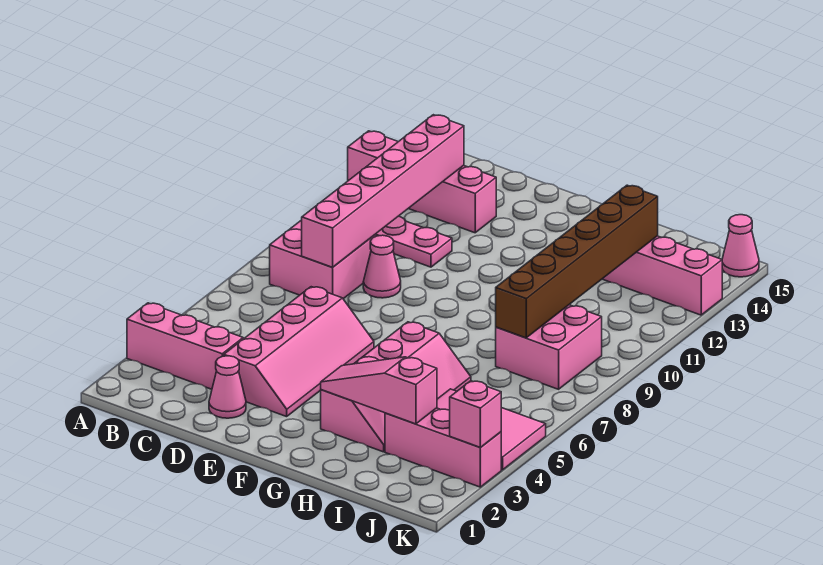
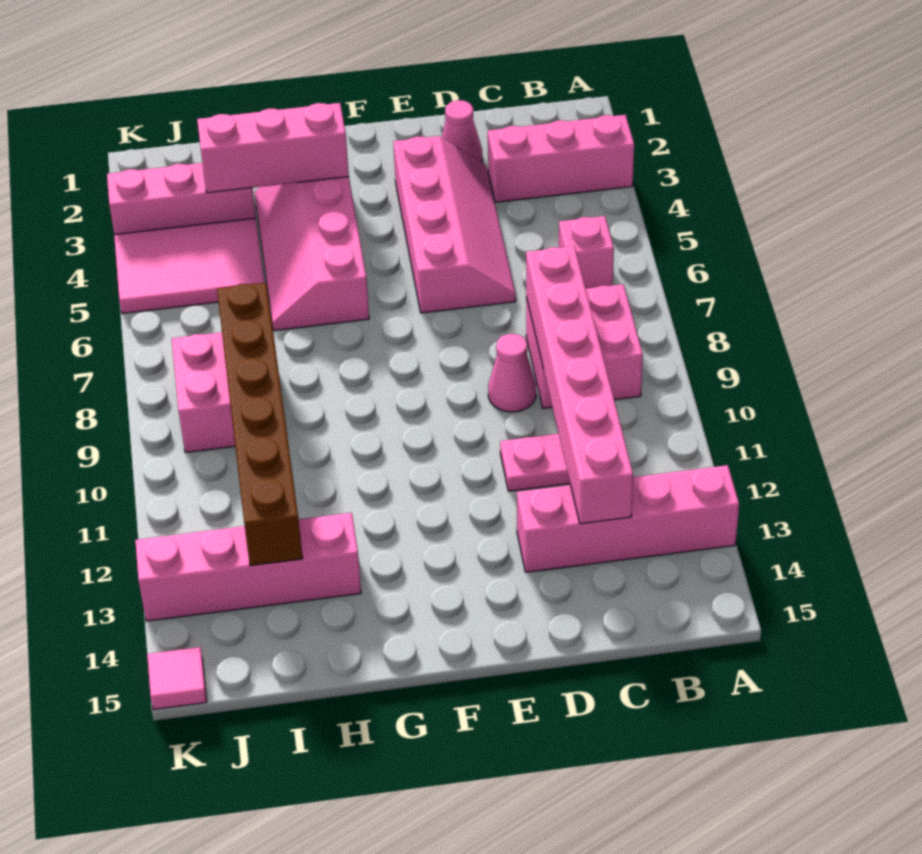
pink 2x4 slope [224,287,374,417] -> pink 2x4 slope turned to [393,136,516,313]
pink 1x3 slope [321,357,437,424] -> pink 1x3 brick [197,103,349,193]
pink 1x1 brick [450,381,501,447] -> pink 1x1 brick moved to [559,216,614,289]
pink 1x1 cone [722,215,759,277] -> pink 1x1 tile [147,647,207,710]

